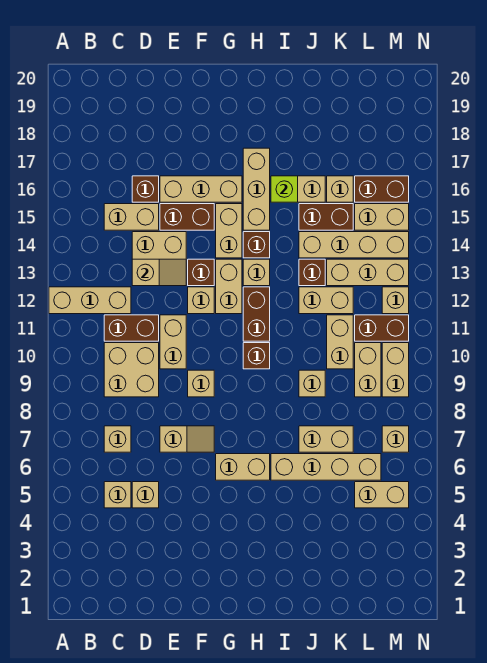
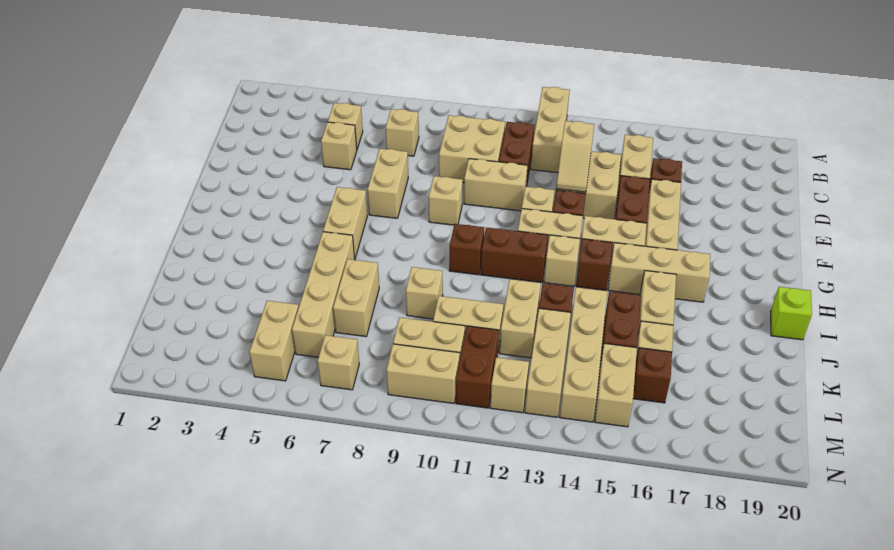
tan 1x2 slope [160,426,214,452] -> tan 1x2 brick [368,149,408,218]
lime 1x1 brick [271,176,298,202] -> lime 1x1 brick moved to [771,287,812,340]
brown 1x2 brick [355,176,409,202] -> brown 1x1 brick [633,348,672,403]

